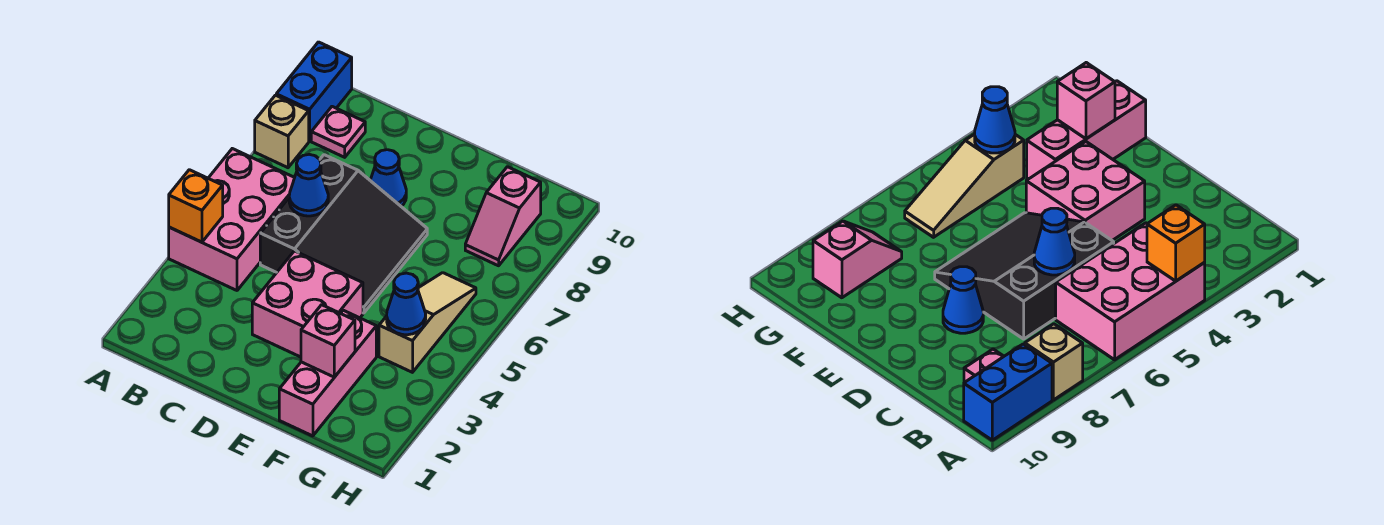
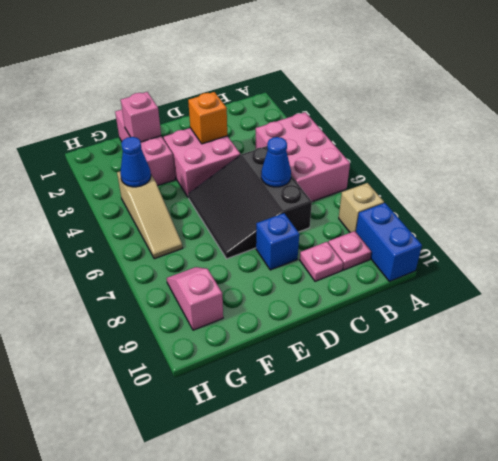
orange 1x1 brick [169,170,223,242] -> orange 1x1 brick moved to [188,92,227,144]
none -> pink 1x1 plate [300,242,343,281]
blue 1x1 cone [370,150,406,206] -> blue 1x1 brick [256,213,299,270]

